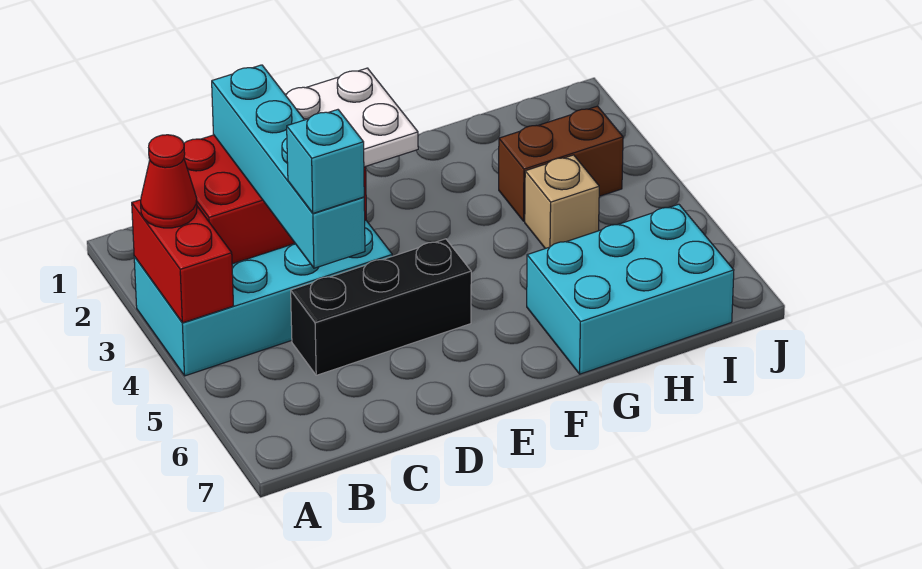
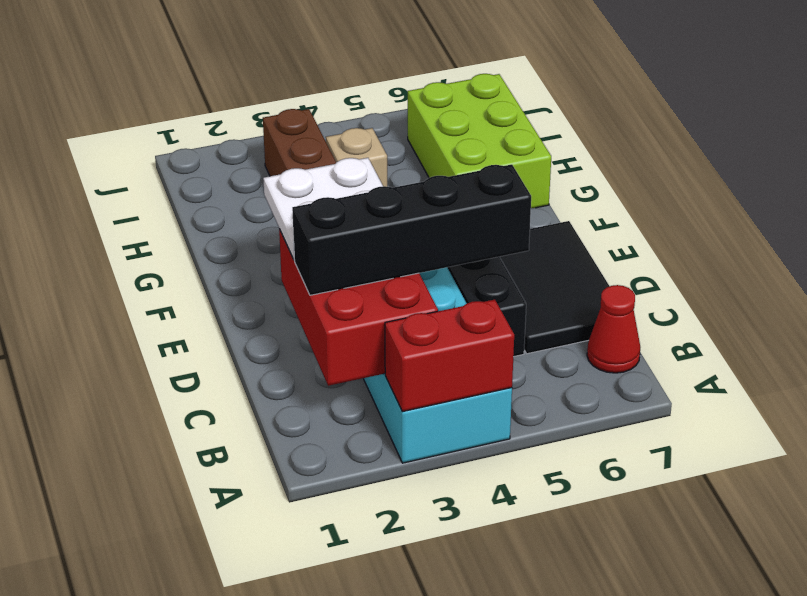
red 1x1 cone [141,135,197,228] -> red 1x1 cone moved to [587,285,640,373]
cyan 1x4 brick [212,65,365,268] -> black 1x4 brick [292,164,531,295]
cyan 1x1 brick [287,110,364,213] -> none
none -> black 2x3 tile [500,221,609,354]
cyan 2x3 brick [527,204,734,374] -> lime 2x3 brick [407,74,551,208]

